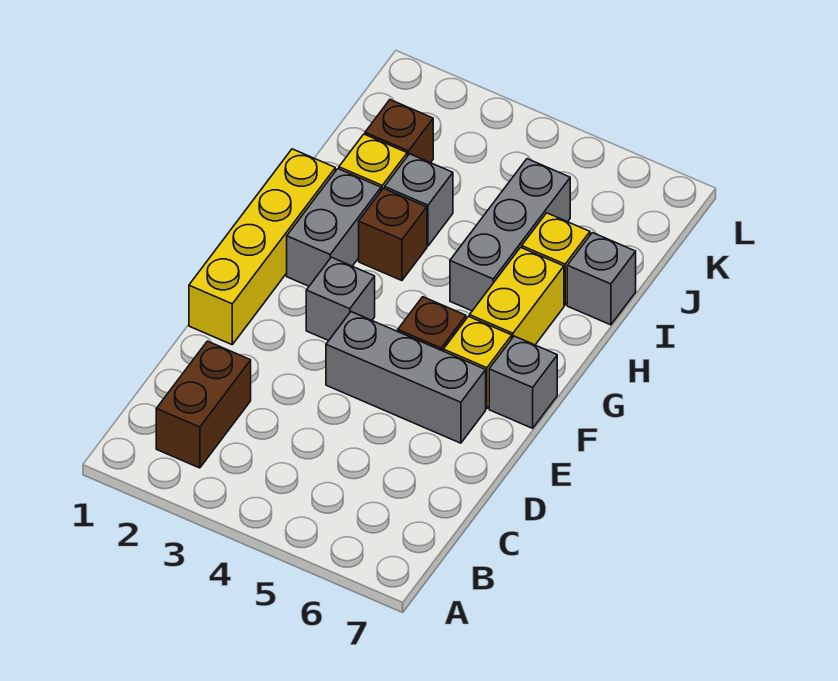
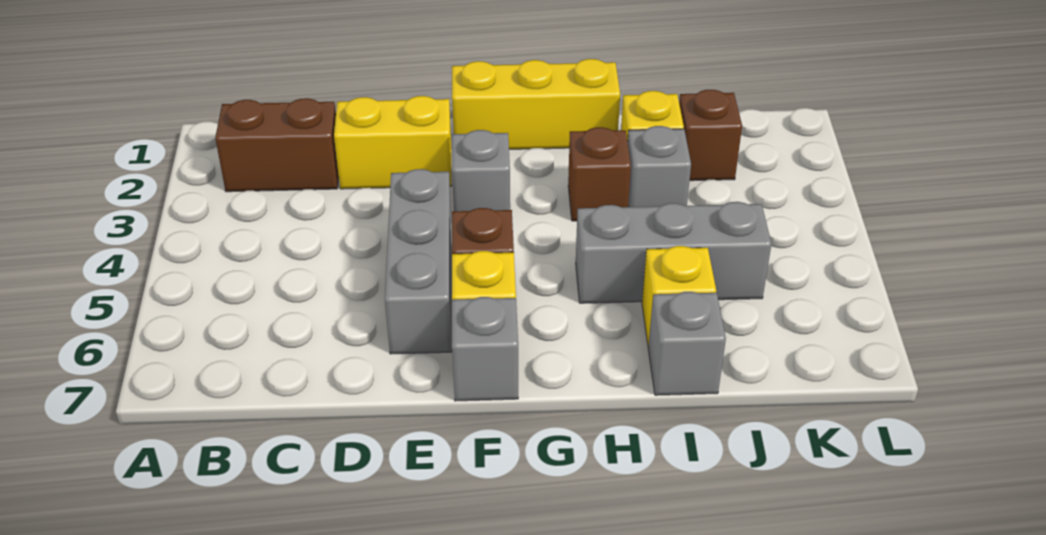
yellow 1x4 brick [189,149,335,345] -> yellow 1x3 brick [452,59,620,149]
grey 1x2 brick [287,169,381,286] -> none
yellow 1x2 brick [470,247,564,345] -> yellow 1x2 brick moved to [334,96,452,189]

